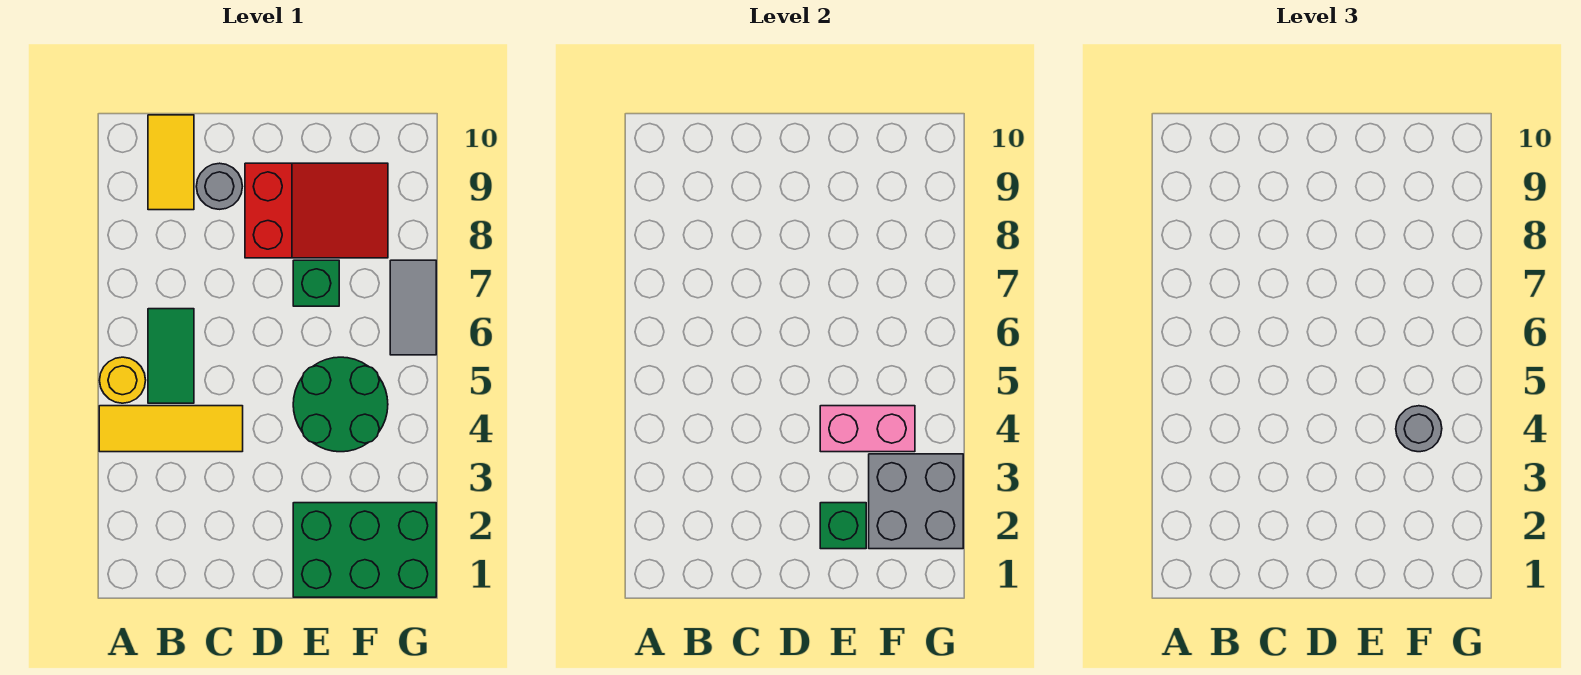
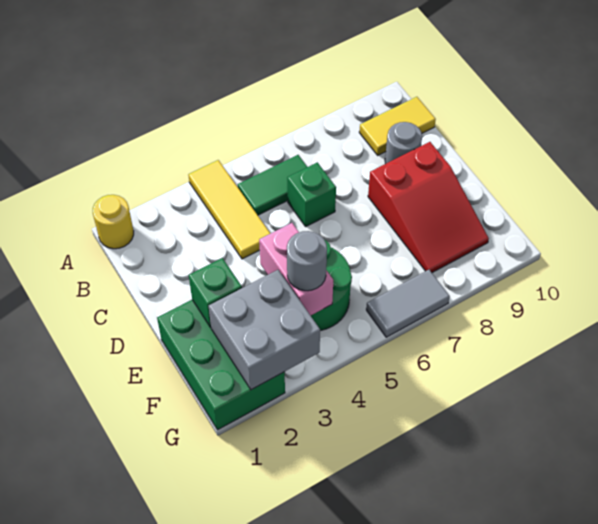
yellow 1x1 round brick [99,357,146,403] -> yellow 1x1 round brick moved to [93,195,134,249]
green 1x1 brick [293,260,339,306] -> green 1x1 brick moved to [287,162,336,226]

